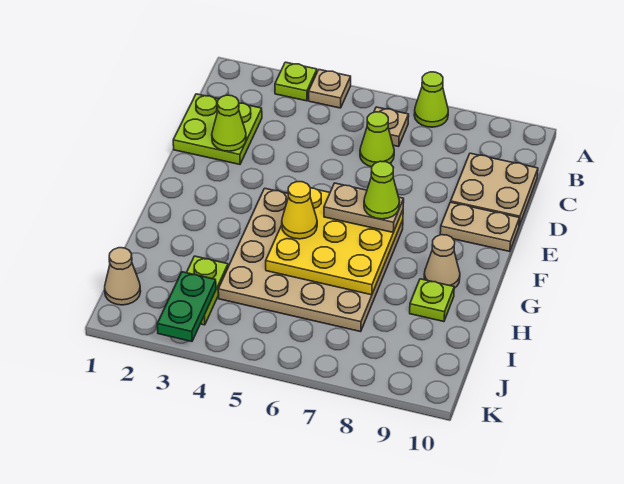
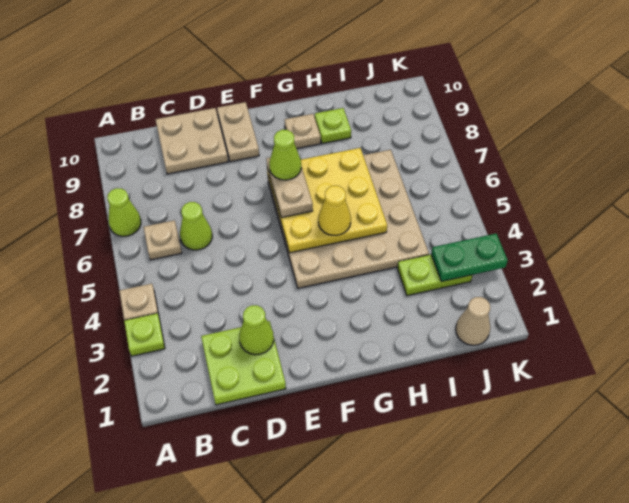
tan 1x1 cone [424,235,460,288] -> tan 1x1 plate [285,114,321,149]

